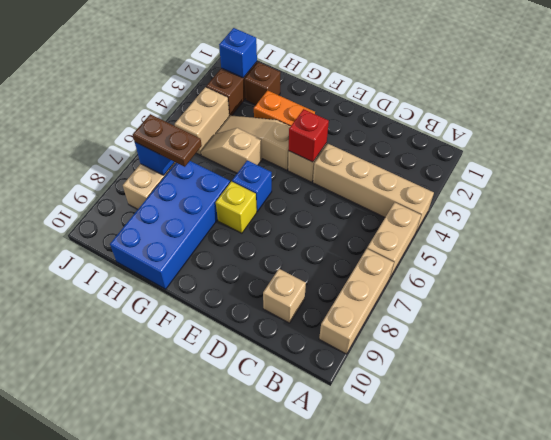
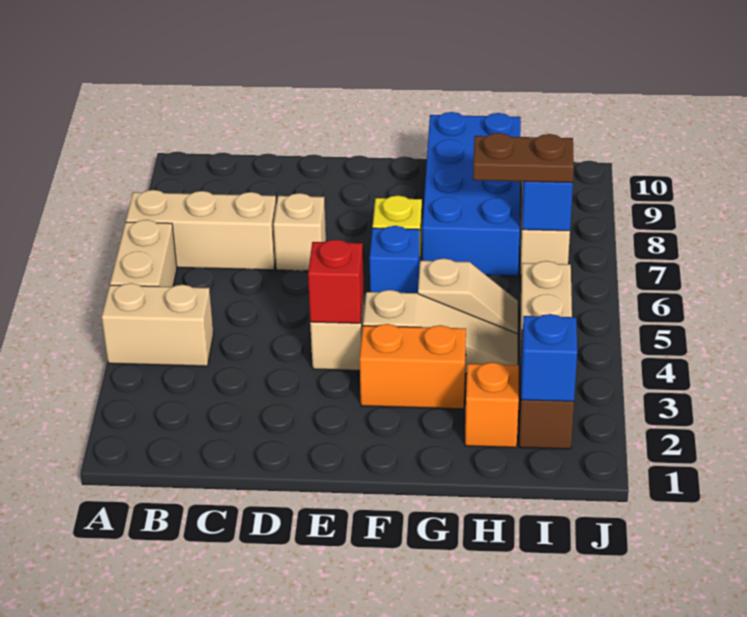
tan 1x4 brick [313,144,434,231] -> tan 1x2 brick [102,283,213,366]
tan 1x3 brick [319,249,394,354] -> tan 1x3 brick turned to [126,190,276,270]
tan 1x1 brick [263,269,306,323] -> tan 1x1 brick moved to [273,193,326,271]
brown 1x1 brick [245,62,280,105] -> orange 1x1 brick [465,362,519,447]

